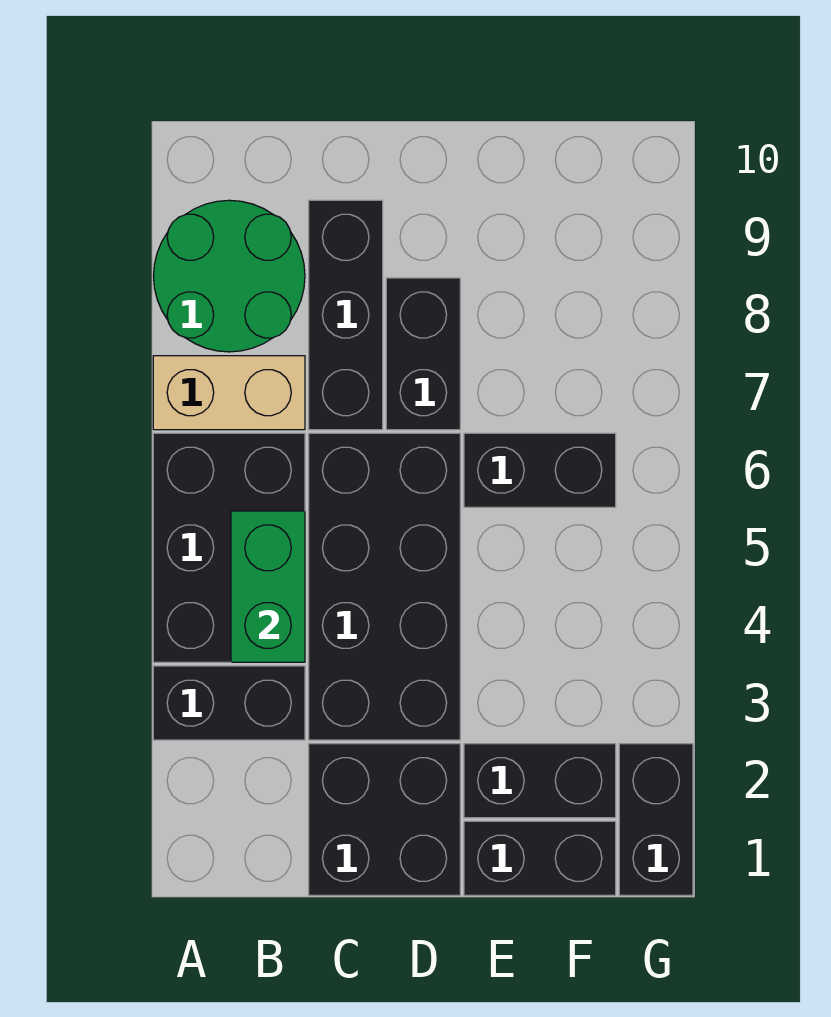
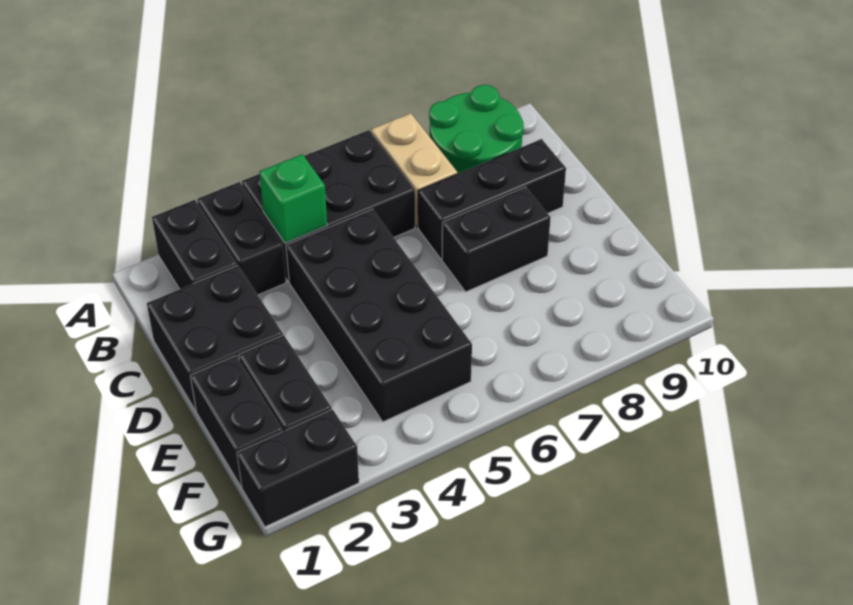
green 1x2 brick [231,511,305,662] -> green 1x1 brick [259,154,327,243]
black 2x4 brick [309,433,460,740] -> black 2x4 brick turned to [286,209,472,422]
black 1x2 brick [464,433,616,507] -> black 1x2 brick moved to [152,200,237,289]

